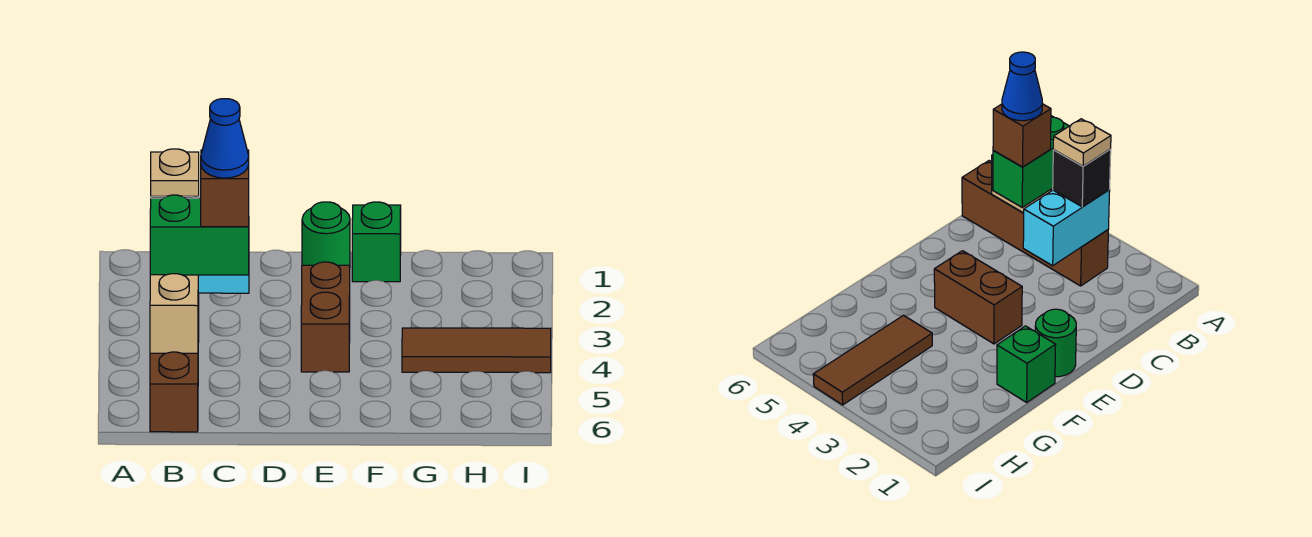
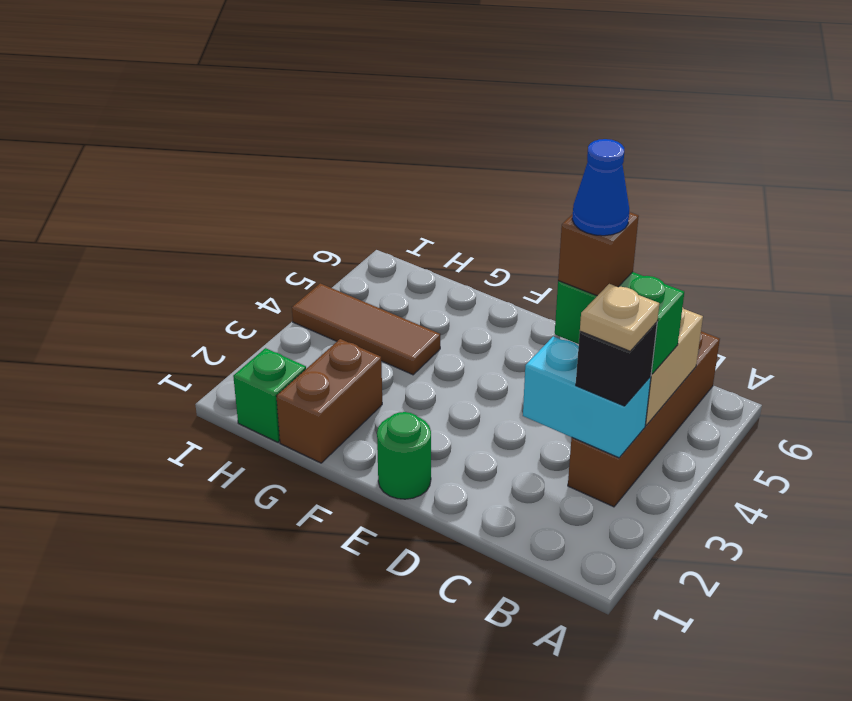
brown 1x2 brick [301,262,350,372] -> brown 1x2 brick moved to [276,339,382,463]
green 1x1 brick [352,202,401,282] -> green 1x1 brick moved to [233,348,306,442]

